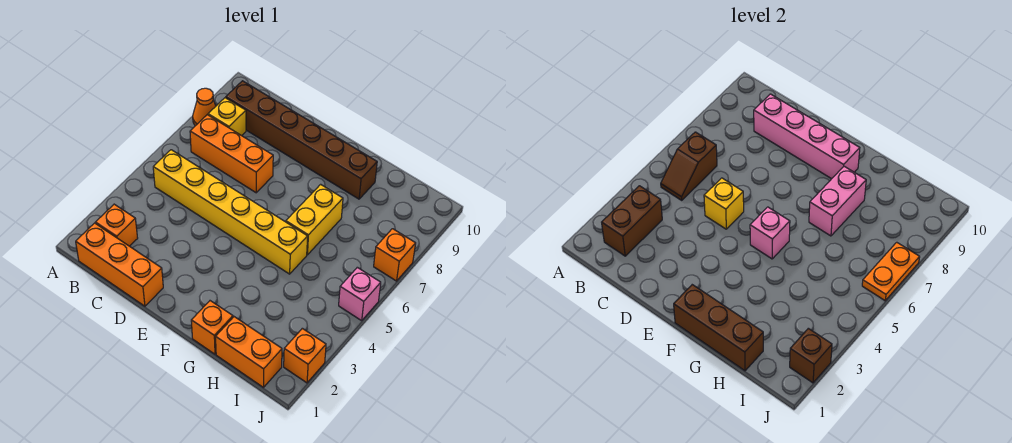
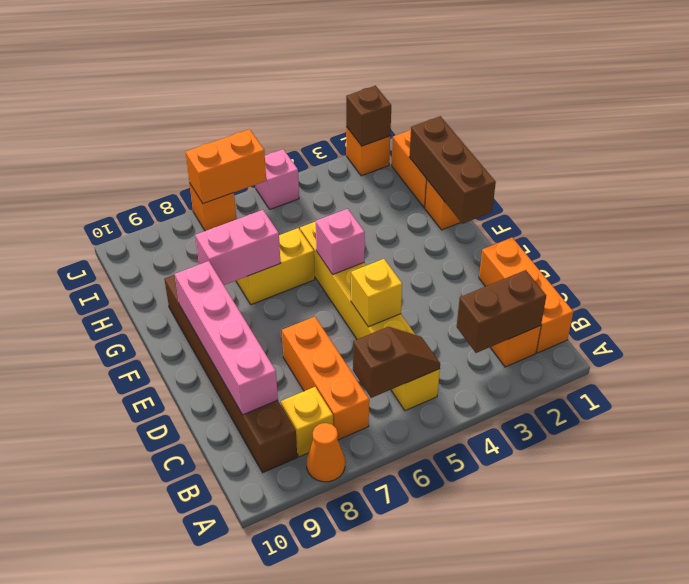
orange 1x2 plate [862,242,920,301] -> orange 1x2 brick [185,129,266,204]

